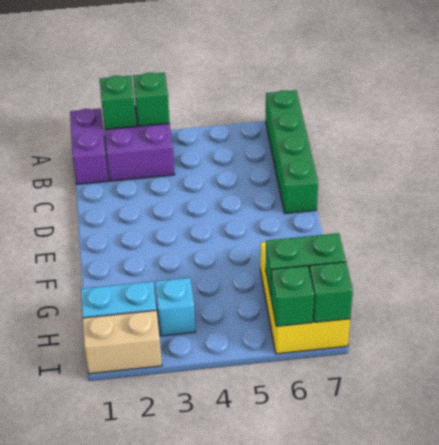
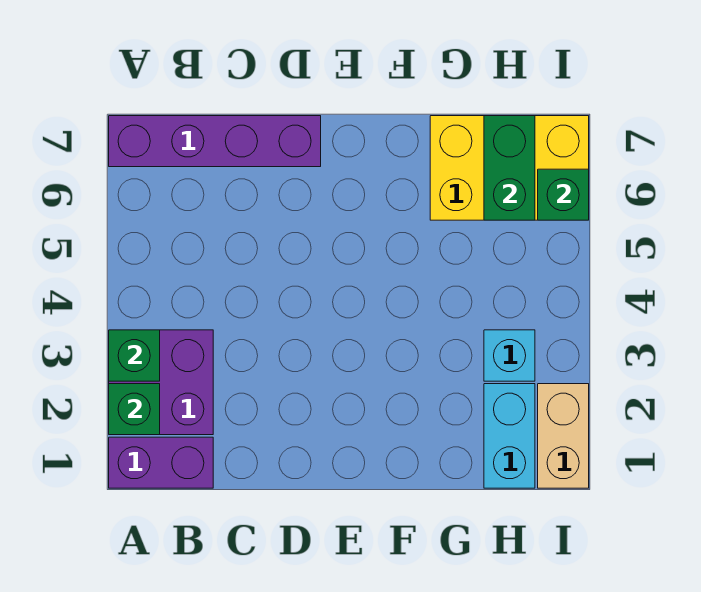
green 1x4 brick [266,90,318,214] -> purple 1x4 brick [109,116,321,167]
green 1x1 brick [309,262,353,322] -> none

